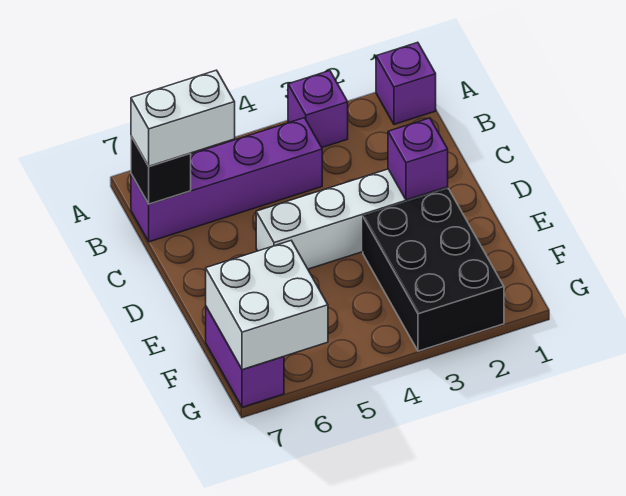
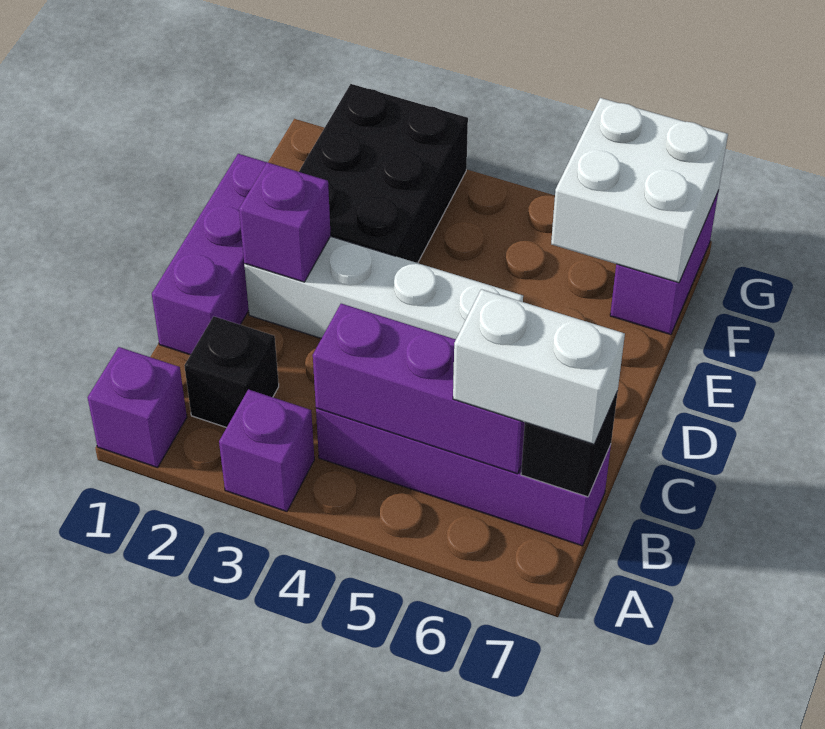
none -> black 1x1 brick [185,316,279,428]
none -> purple 1x3 brick [313,304,525,474]
none -> purple 1x3 brick [152,154,267,355]

